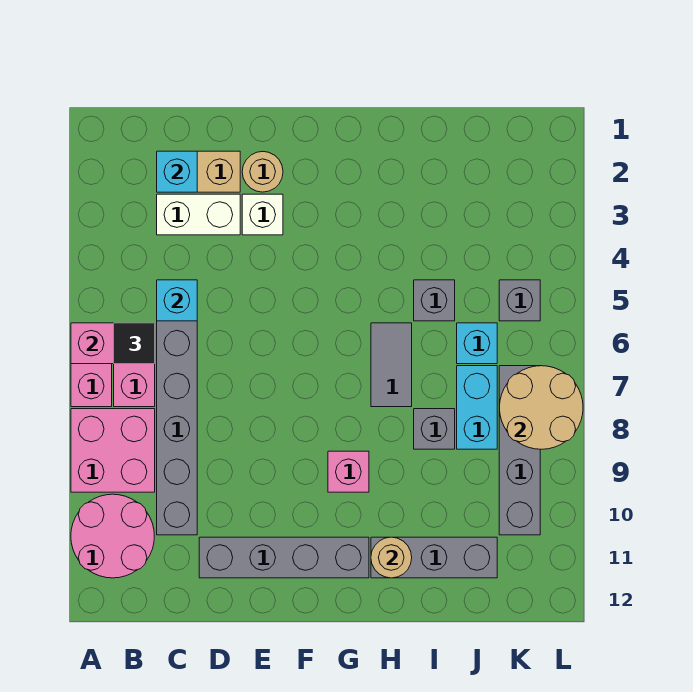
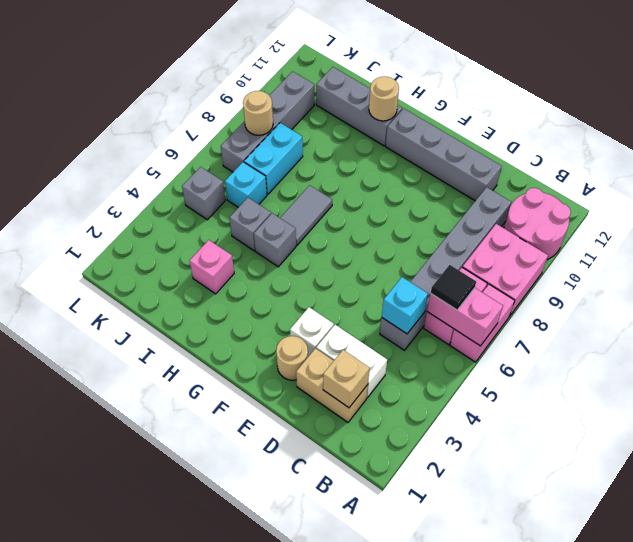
cyan 1x1 brick [157,151,197,192] -> tan 1x1 brick [323,350,370,408]
pink 1x1 brick [328,451,369,492] -> pink 1x1 brick moved to [190,240,234,294]
grey 1x1 brick [414,409,455,449] -> grey 1x1 brick moved to [254,213,296,267]
tan 2x2 round brick [499,366,583,449] -> tan 1x1 round brick [243,91,273,135]

